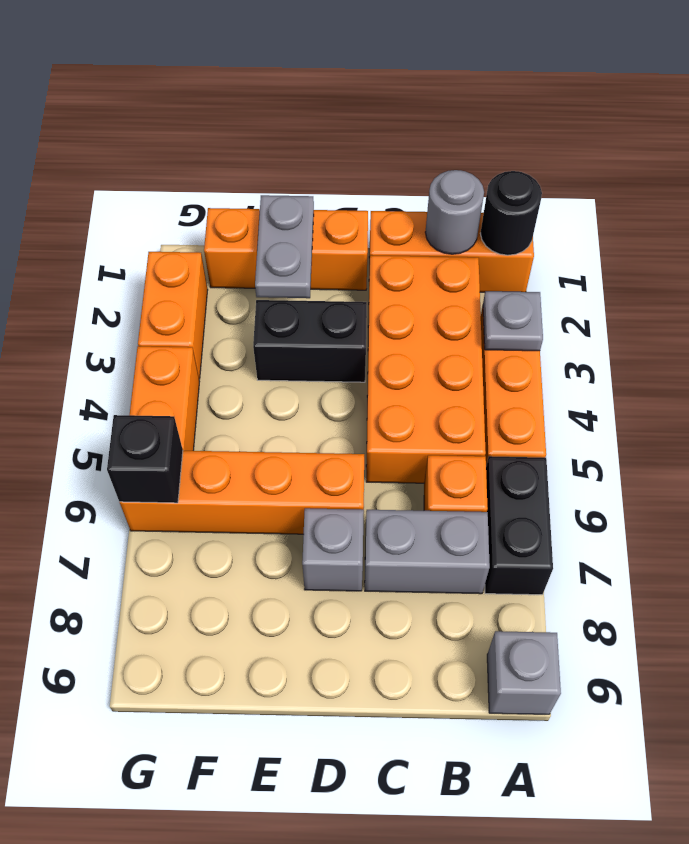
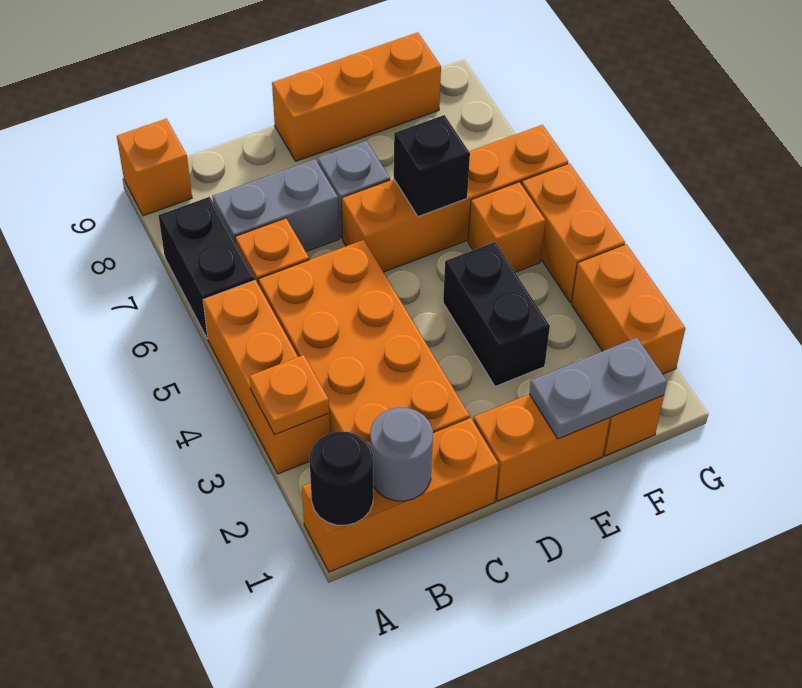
grey 1x1 plate [483,291,543,351] -> orange 1x1 plate [249,355,329,435]
grey 1x1 brick [487,631,561,714] -> orange 1x1 brick [117,119,192,216]
black 1x2 brick [253,300,367,382] -> black 1x2 brick turned to [443,242,550,387]
none -> orange 1x3 brick [272,32,441,161]
grey 1x2 plate [255,195,314,298] -> grey 1x2 plate turned to [529,338,667,439]
none -> orange 1x1 brick [468,182,545,272]
black 1x1 brick [107,415,183,503] -> black 1x1 brick moved to [394,115,470,217]

